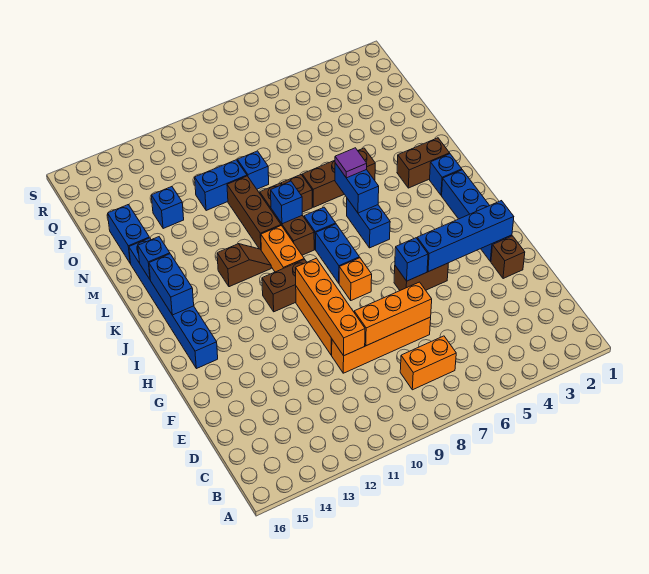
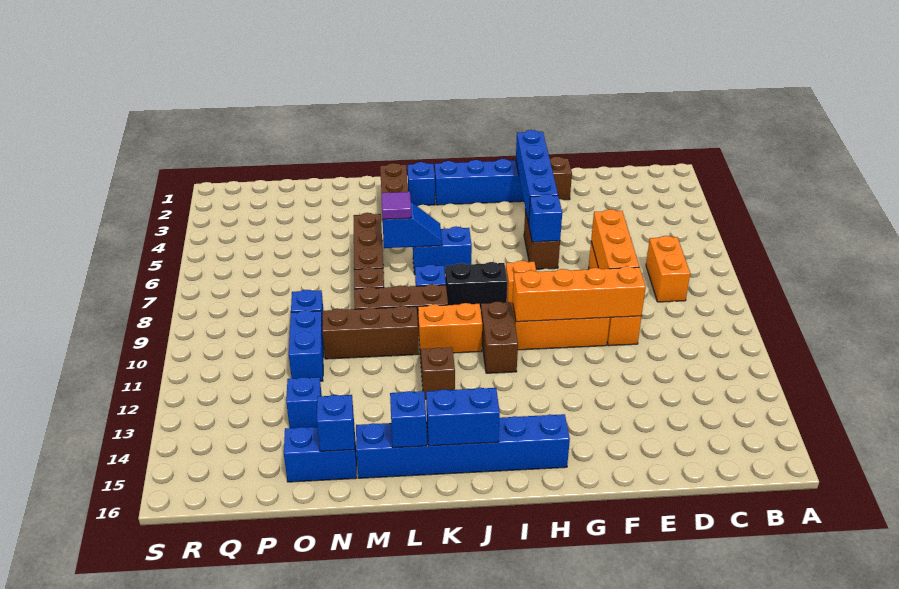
blue 1x2 brick [315,224,359,283] -> black 1x2 brick [445,262,508,310]
blue 1x2 brick [335,163,379,213] -> blue 1x2 slope [383,202,442,248]
blue 1x1 brick [271,181,302,224] -> blue 1x1 brick moved to [317,395,355,451]

